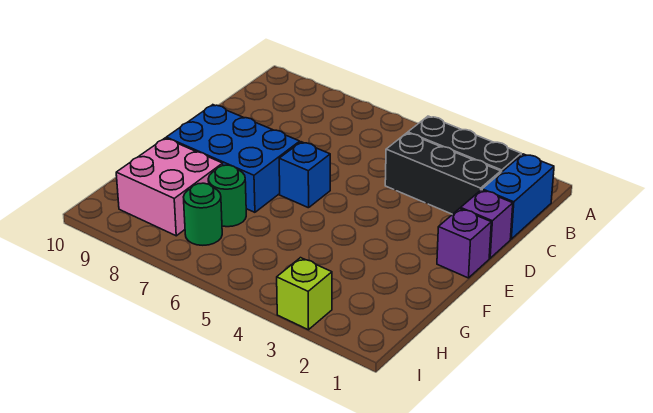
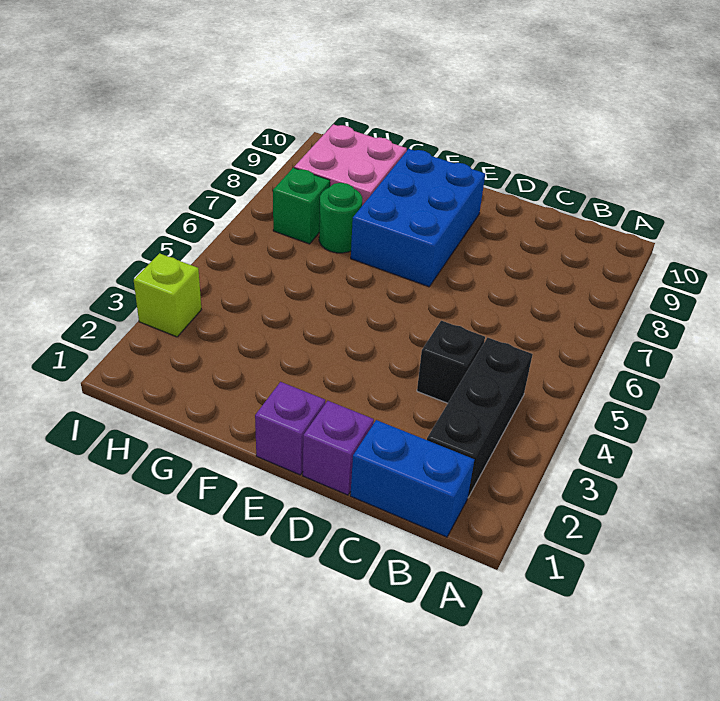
black 1x3 brick [385,133,501,214] -> black 1x1 brick [417,321,485,403]
blue 1x1 brick [279,142,330,208] -> none
green 1x1 round brick [184,183,222,245] -> green 1x1 brick [273,168,330,244]

